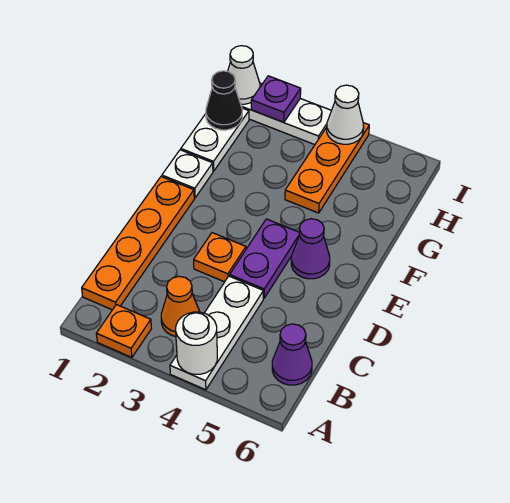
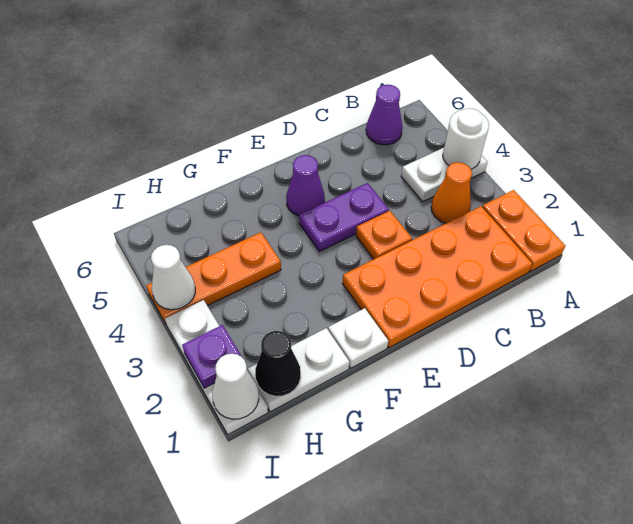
orange 1x1 plate [96,305,152,357] -> orange 1x2 plate [482,190,565,272]
white 1x3 plate [170,276,263,390] -> white 1x2 plate [401,148,488,202]
orange 1x4 plate [82,177,194,310] -> orange 2x4 plate [343,206,532,348]

